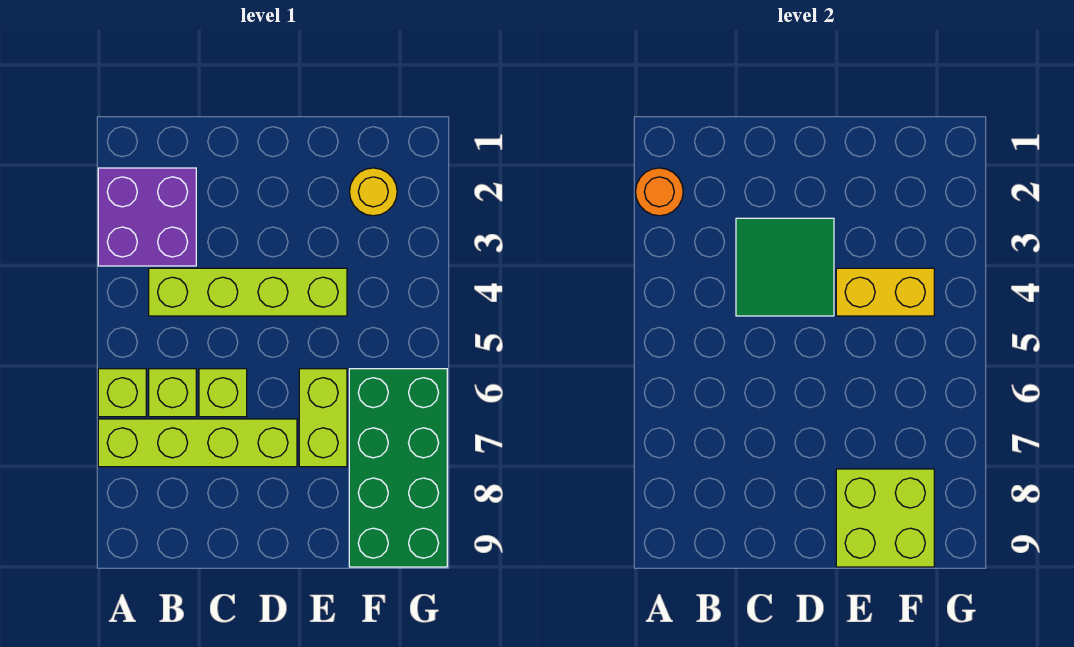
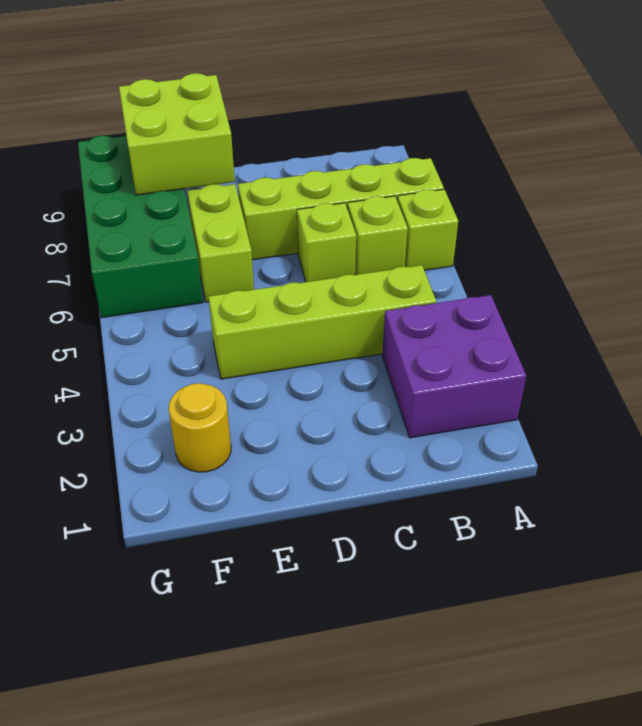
orange 1x1 round brick [636,168,683,216] -> none
green 2x2 tile [736,218,834,316] -> none
yellow 1x2 brick [836,268,934,316] -> none

